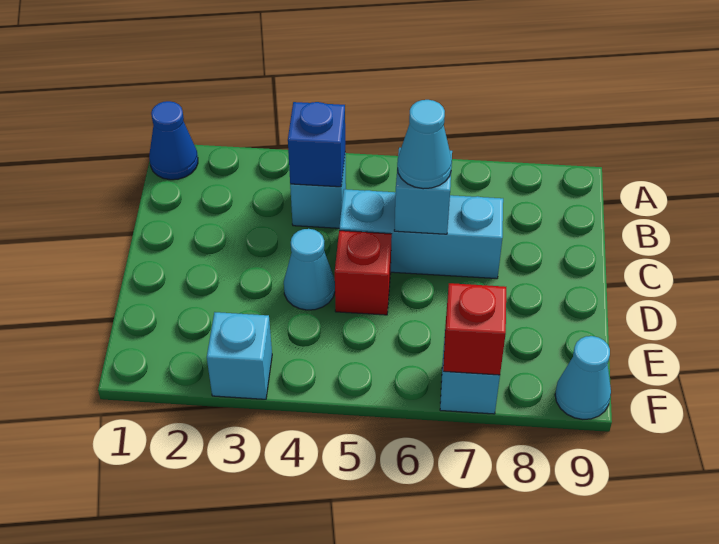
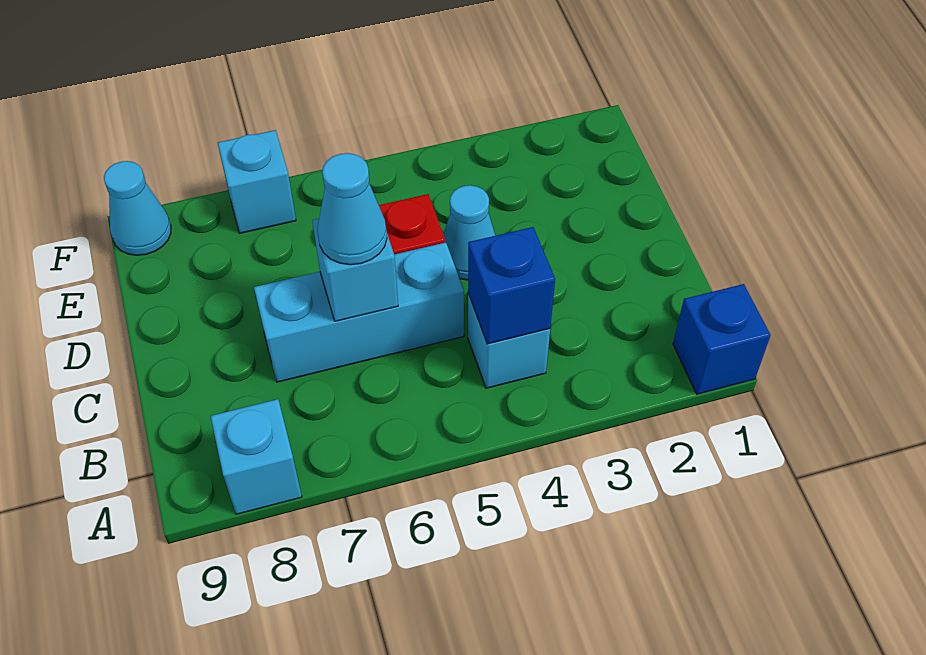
blue 1x1 cone [149,101,198,180] -> blue 1x1 brick [673,284,771,394]
cyan 1x1 brick [207,312,272,399] -> cyan 1x1 brick moved to [211,399,302,514]
red 1x1 brick [443,283,506,375] -> none

